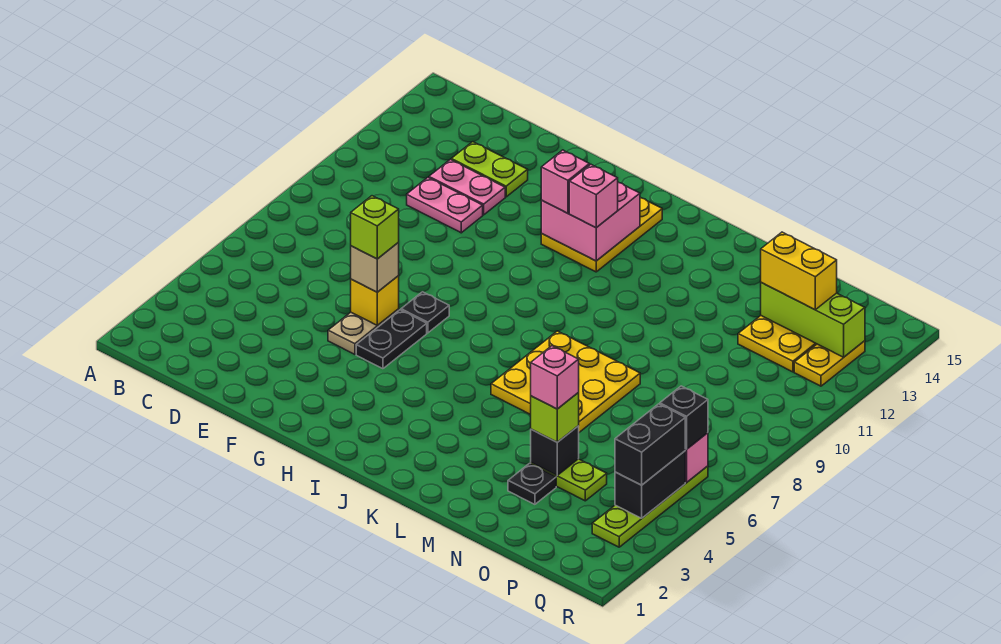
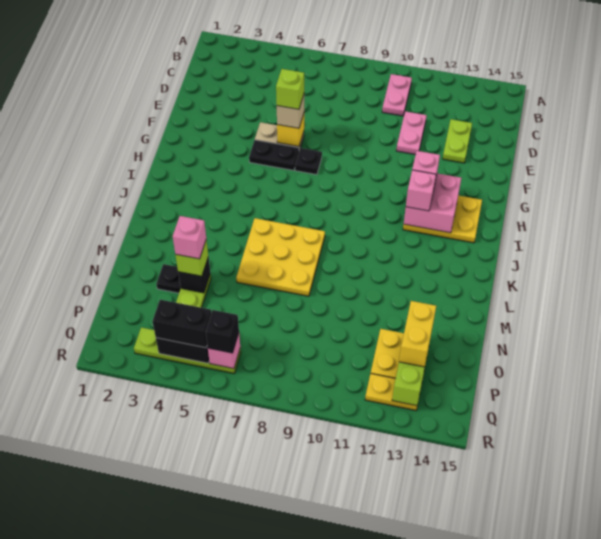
pink 1x2 plate [429,159,505,215] -> pink 1x2 plate moved to [382,74,412,116]

